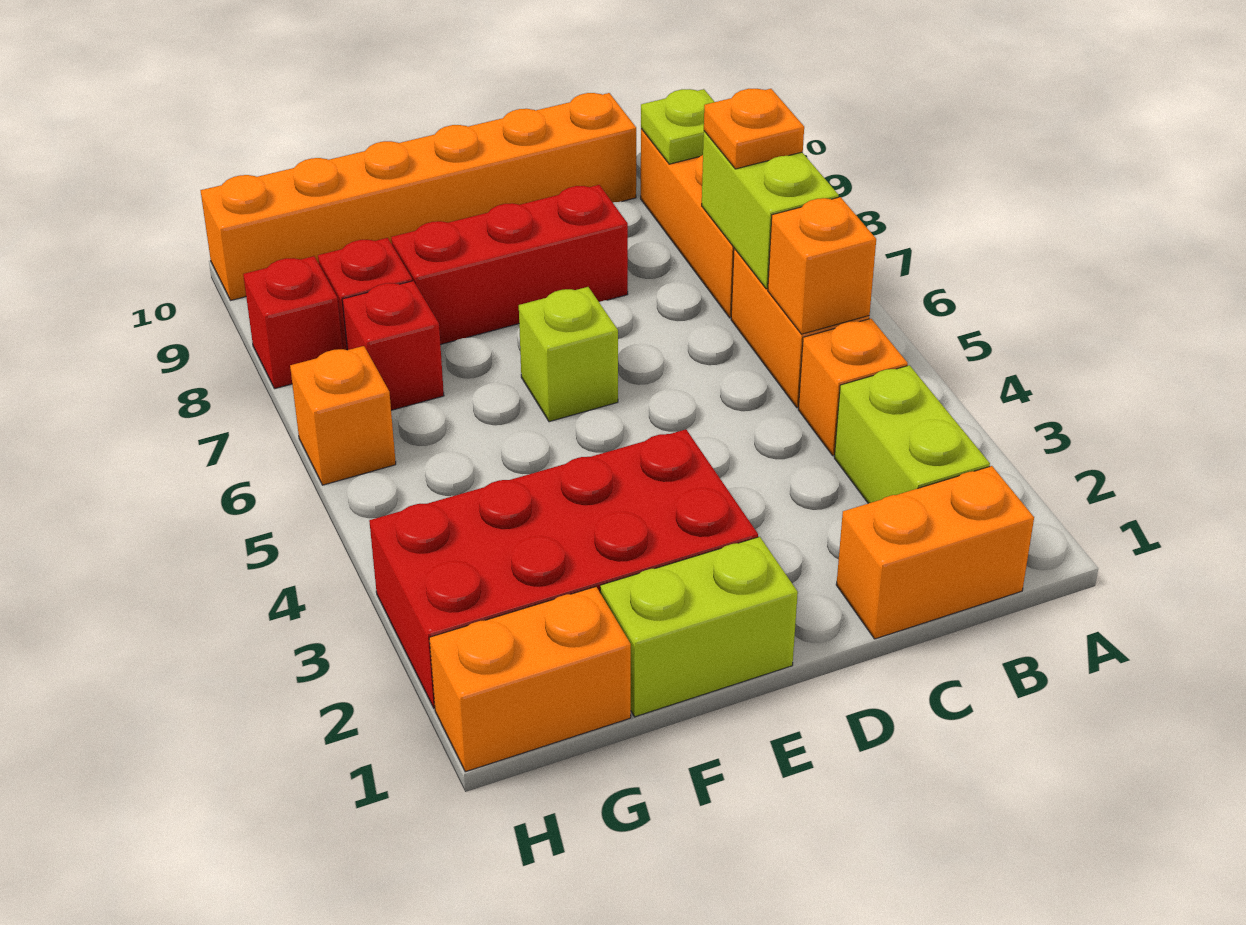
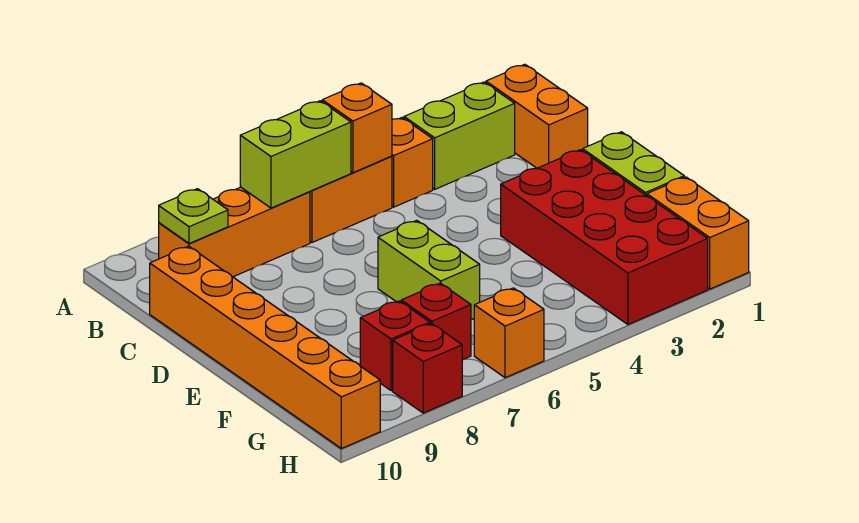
orange 1x1 plate [704,89,804,169] -> none
red 1x3 brick [391,185,628,345] -> none
lime 1x1 brick [519,287,618,422] -> lime 1x2 brick [378,220,480,319]

